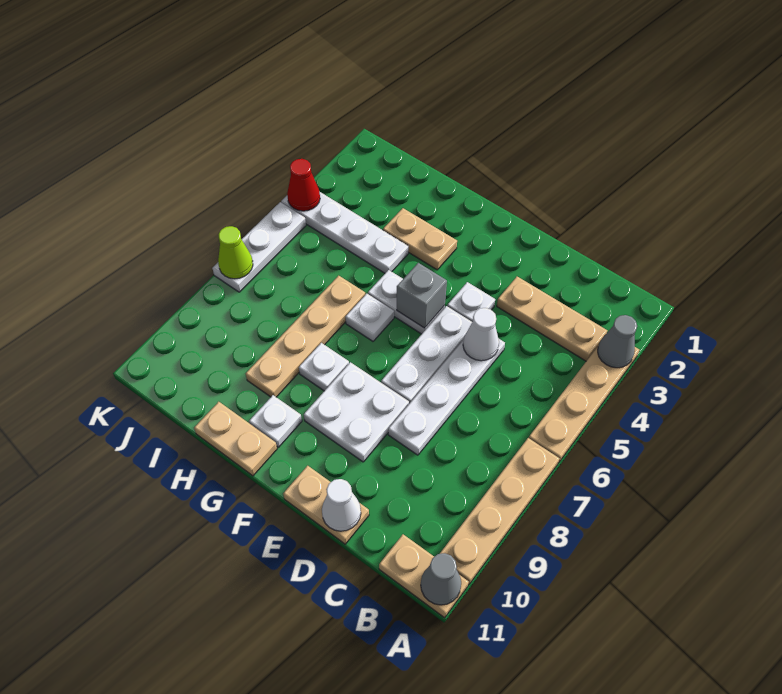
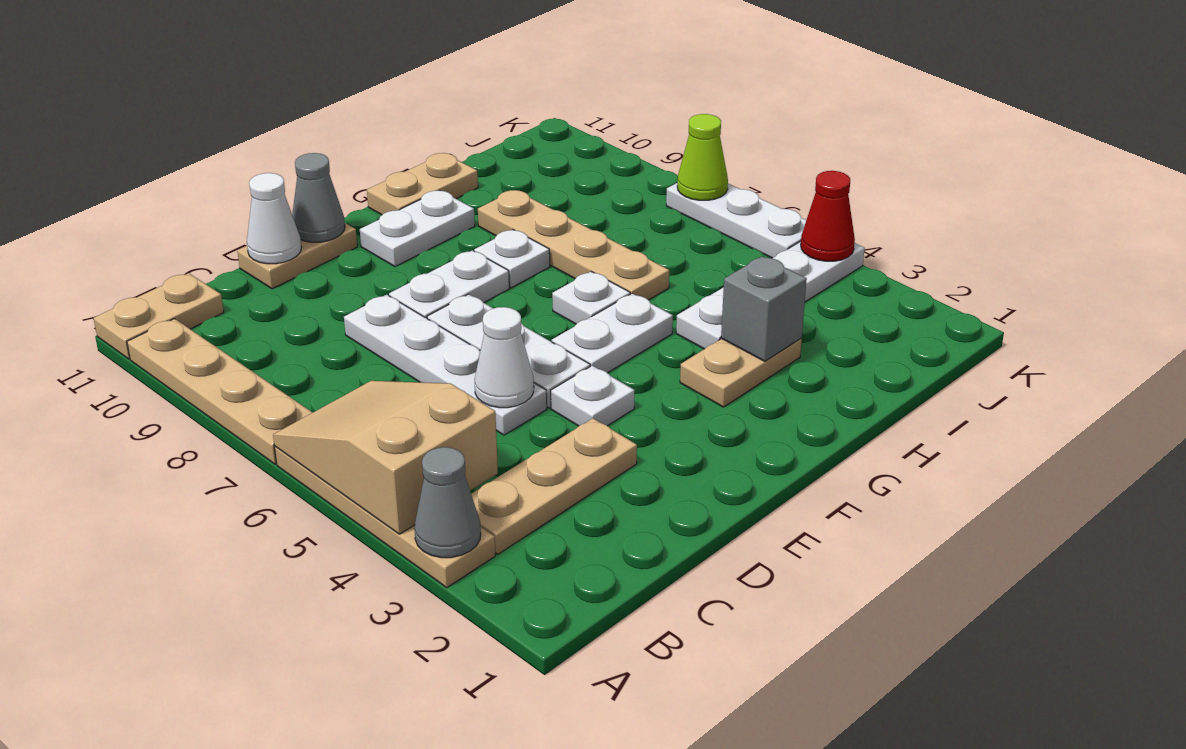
none -> tan 2x3 slope [273,381,498,534]
grey 1x1 cone [421,553,461,605] -> grey 1x1 cone moved to [292,153,345,242]
white 2x2 plate [304,362,409,462] -> white 1x2 plate [389,250,509,318]
grey 1x1 brick [397,263,447,328] -> grey 1x1 brick moved to [721,256,807,361]
white 1x1 plate [249,395,302,447] -> white 1x2 plate [360,191,475,267]

